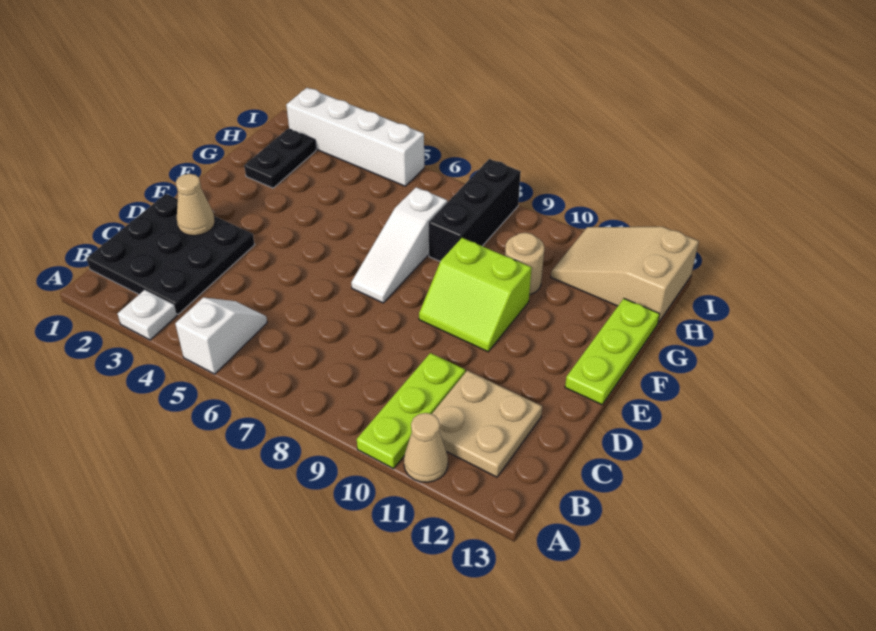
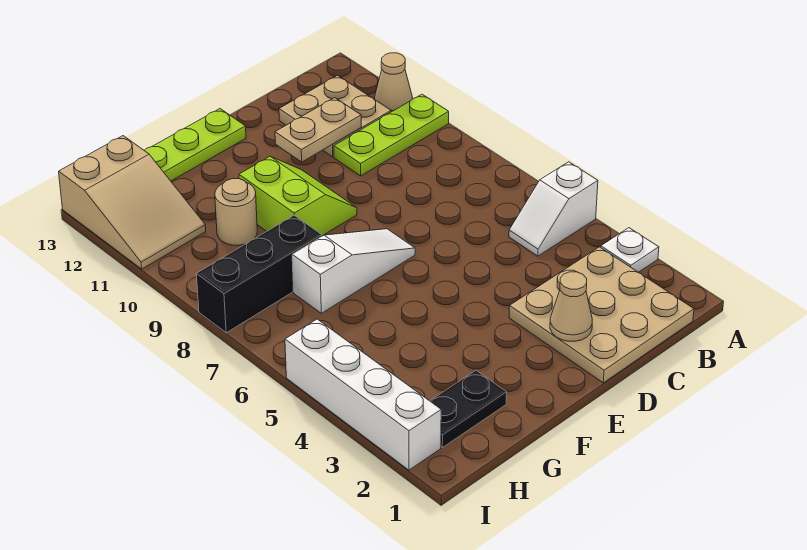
black 3x3 plate [87,194,255,314] -> tan 3x3 plate [509,247,694,383]
none -> tan 1x2 plate [275,98,361,162]

